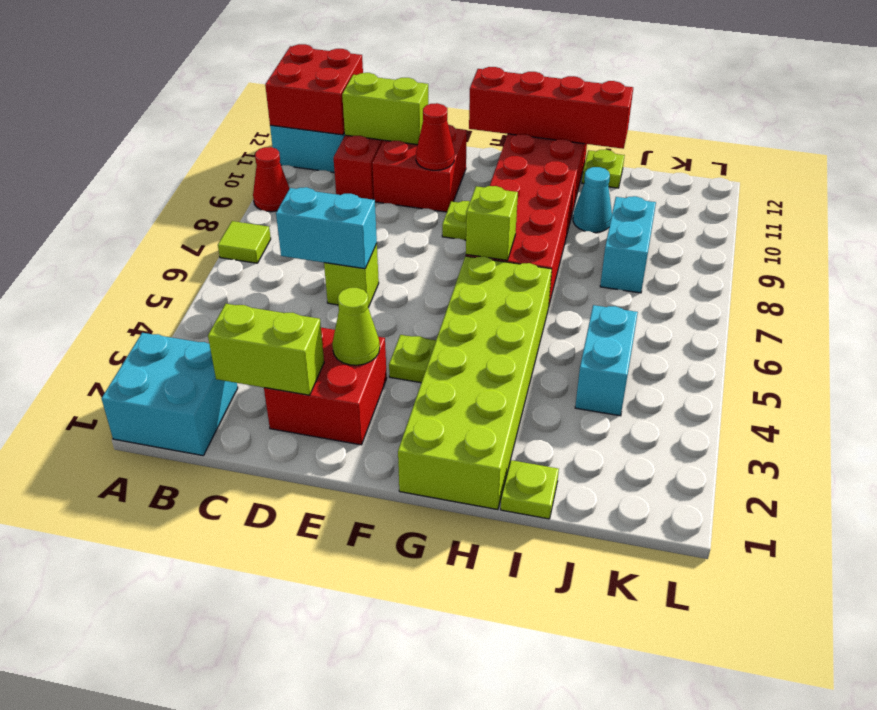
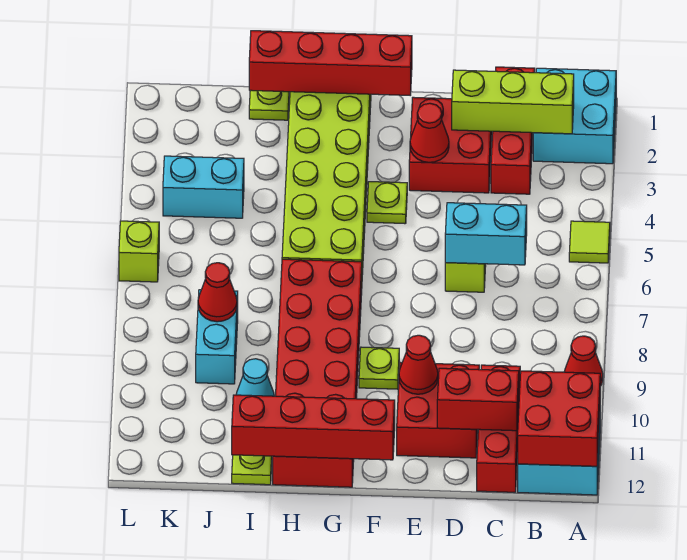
lime 1x1 tile [218,221,271,263] -> lime 1x1 tile moved to [569,221,610,263]
none -> red 1x3 brick [491,67,535,194]
lime 1x2 brick [208,304,324,395] -> lime 1x3 brick [452,70,574,134]
lime 1x2 brick [342,73,428,145] -> red 1x2 brick [437,368,519,431]
lime 1x1 cone [332,288,380,365] -> red 1x1 cone [410,103,449,162]
none -> red 1x4 brick [249,31,412,95]
lime 1x1 brick [466,186,518,260] -> lime 1x1 brick moved to [119,221,159,282]
cyan 1x2 brick [575,305,638,416] -> cyan 1x2 brick turned to [163,156,244,218]
none -> red 1x1 cone [198,263,237,322]

